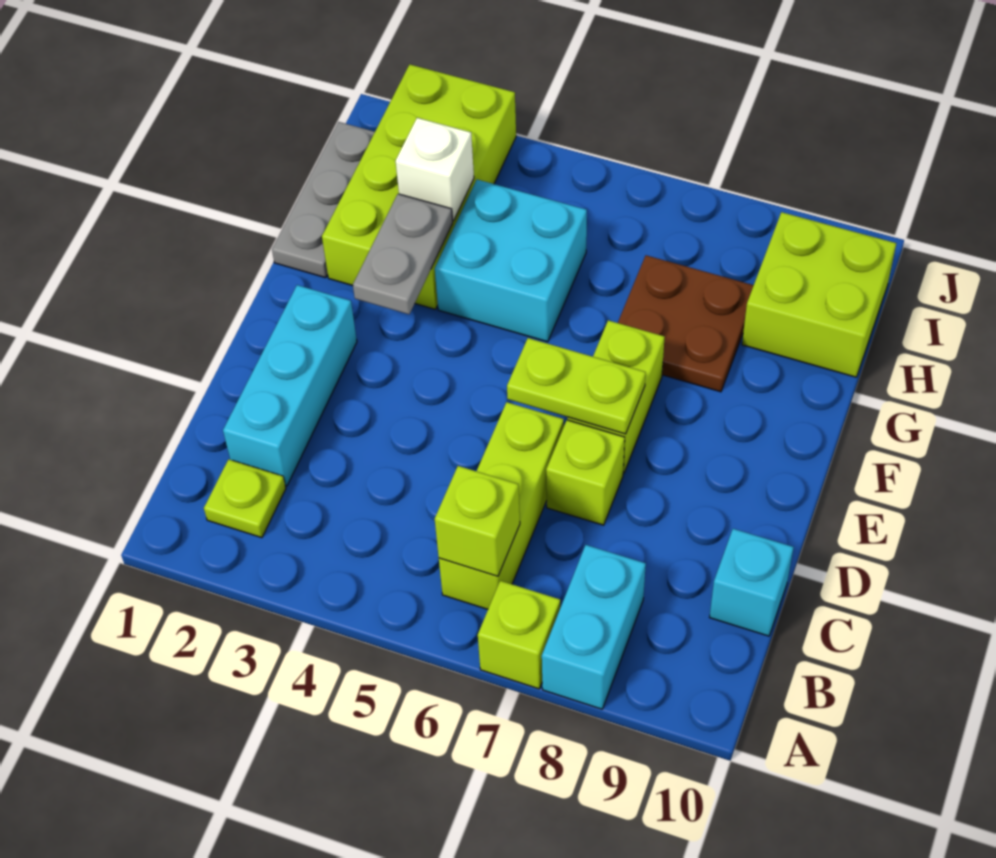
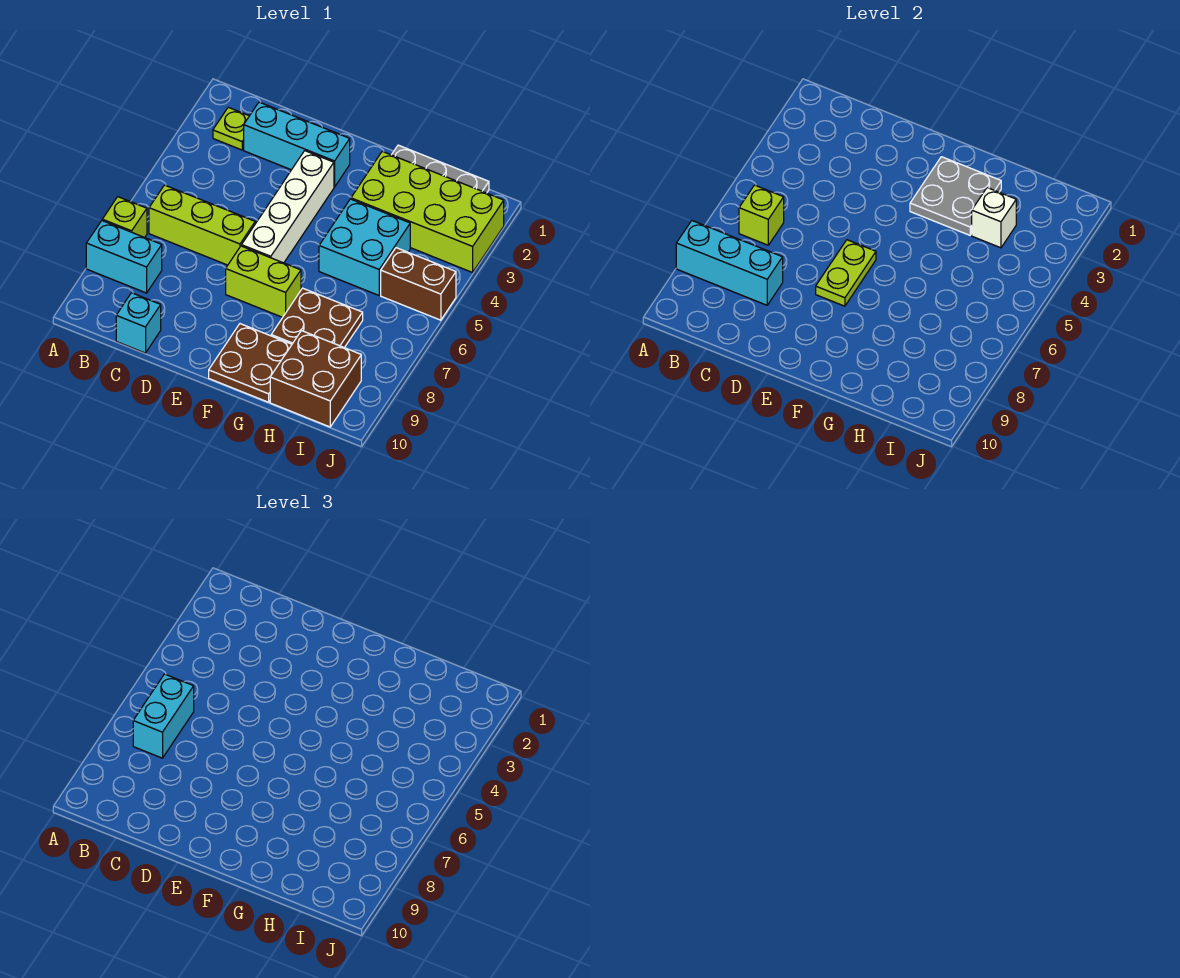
none -> cyan 1x3 brick [676,221,783,305]
none -> cyan 1x2 brick [133,674,194,758]
lime 1x1 brick [546,420,625,525] -> none
none -> white 1x4 brick [242,151,334,263]
grey 1x2 plate [353,194,453,314] -> grey 2x2 plate [910,157,1001,235]
none -> brown 2x2 plate [209,324,292,402]
lime 2x2 brick [742,212,896,377] -> brown 2x2 brick [270,331,361,427]
none -> brown 1x2 brick [381,248,456,320]

